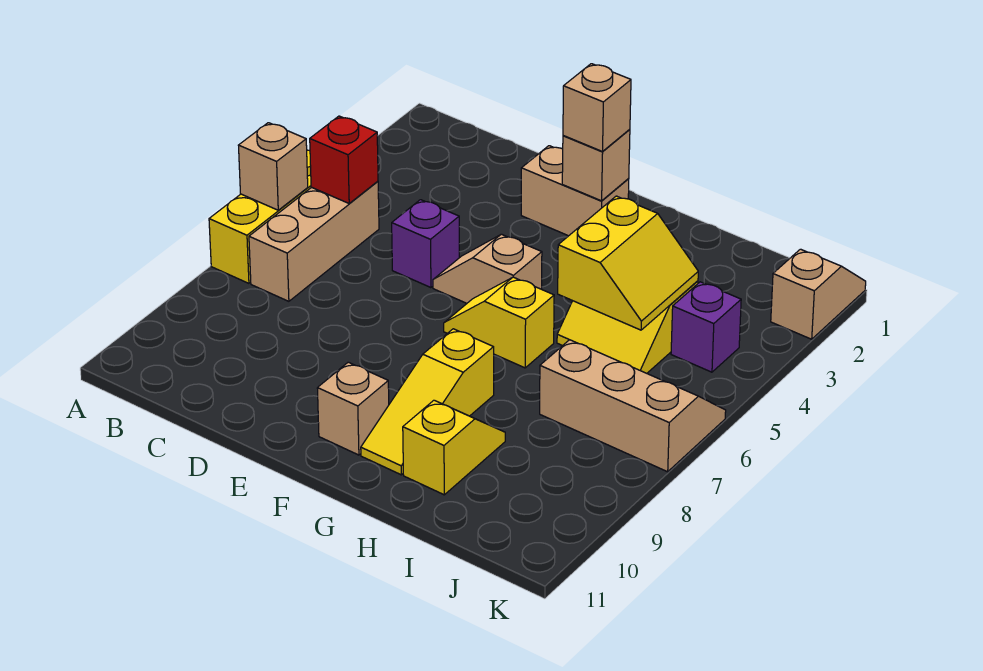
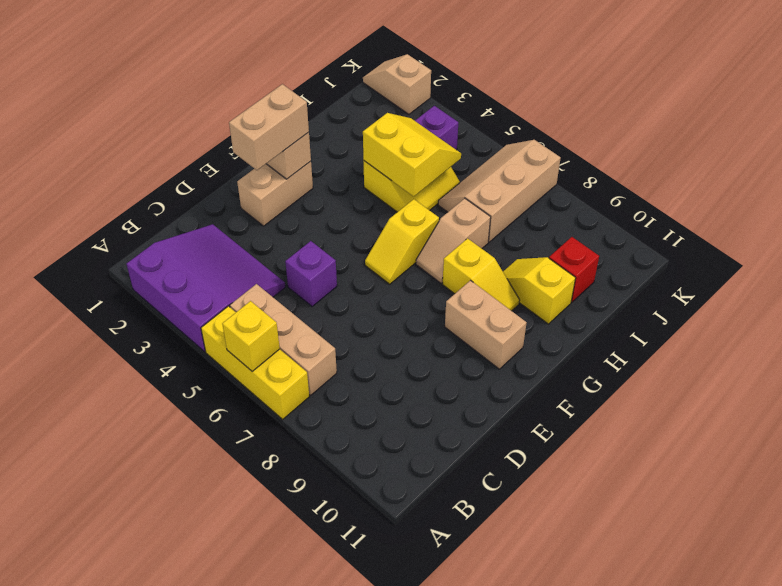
none -> purple 3x3 slope [127,224,285,352]
tan 1x1 brick [238,123,308,210] -> yellow 1x1 brick [222,301,280,372]
red 1x1 brick [310,116,378,204] -> red 1x1 brick moved to [549,237,599,302]
tan 1x2 slope [433,234,542,303] -> tan 1x2 slope moved to [416,198,491,283]
tan 1x1 brick [563,64,631,152] -> tan 1x2 brick [229,84,309,170]
tan 1x1 brick [317,362,389,455] -> tan 1x2 brick [445,280,527,369]
yellow 1x3 slope [361,329,494,475] -> yellow 1x2 slope [442,238,520,311]

